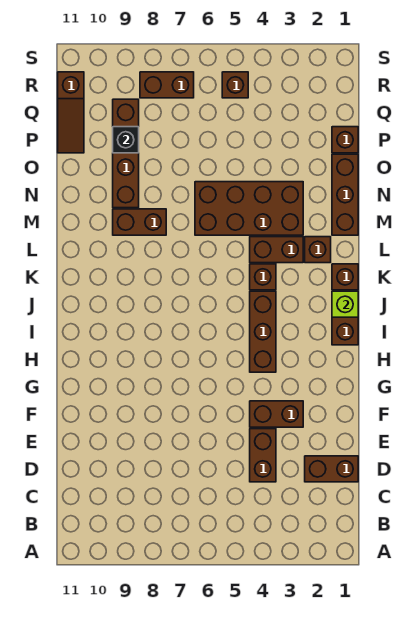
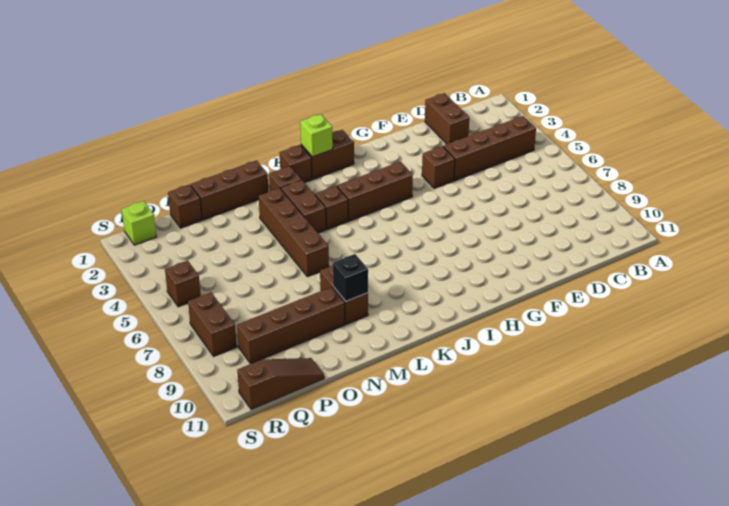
brown 1x2 brick [250,429,276,482] -> brown 1x4 brick [443,116,536,180]
brown 1x2 brick [250,401,303,427] -> brown 1x1 brick [422,146,455,188]
brown 2x4 brick [195,182,303,235] -> brown 1x4 brick [259,188,329,277]
black 1x1 brick [113,127,139,153] -> black 1x1 brick moved to [333,254,368,301]
none -> lime 1x1 brick [122,201,156,245]

